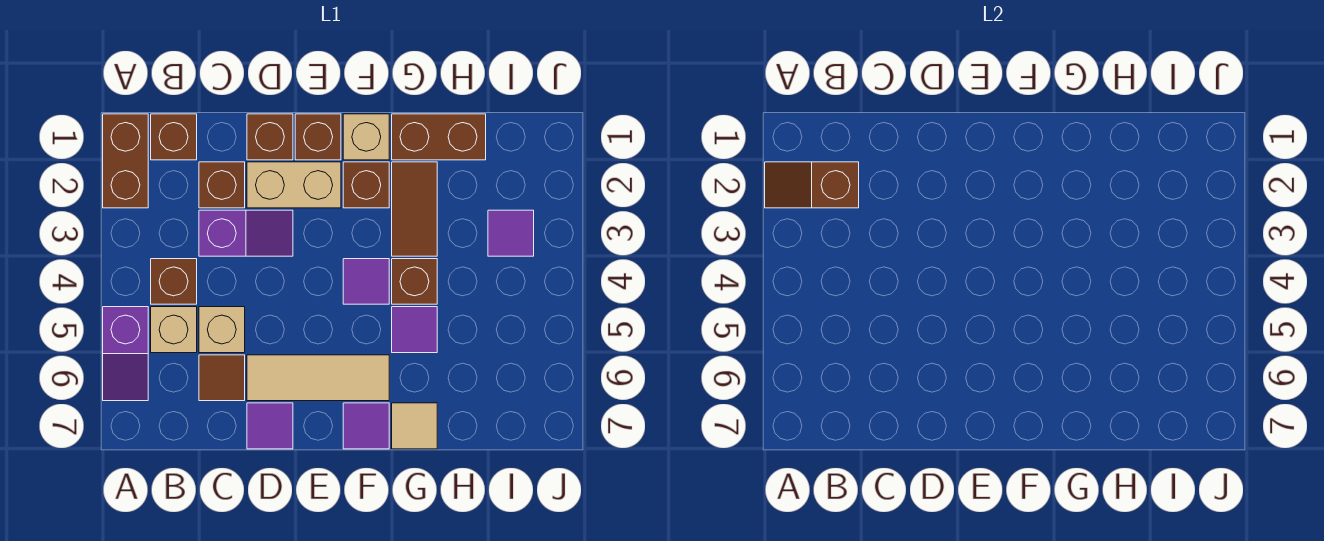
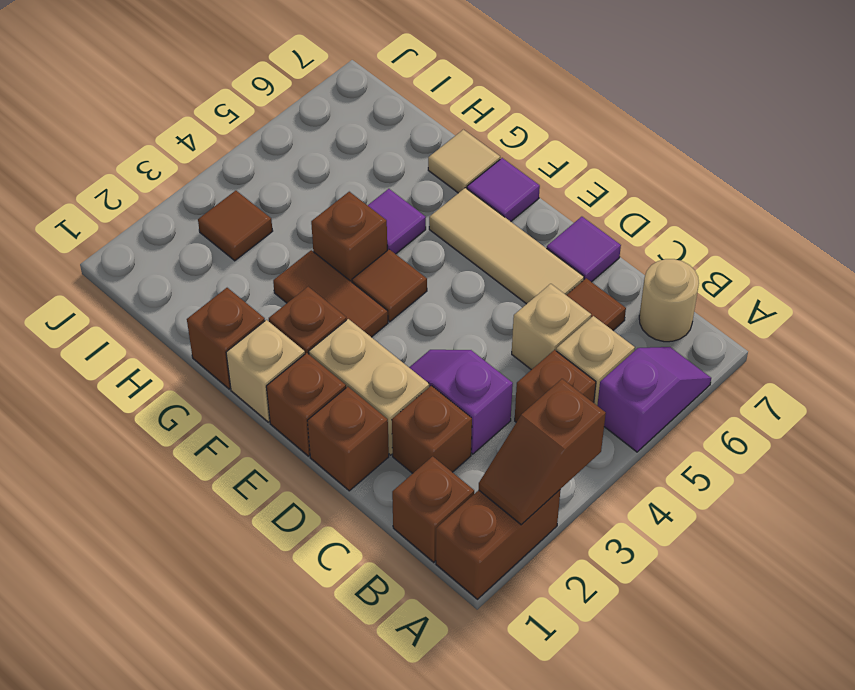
brown 1x2 slope [765,162,859,208] -> brown 1x2 slope turned to [479,379,606,525]
none -> tan 1x1 round brick [639,259,699,342]
purple 1x1 tile [343,259,389,304] -> brown 1x1 tile [352,249,427,322]
brown 1x2 brick [392,114,486,160] -> brown 1x1 brick [187,288,265,389]
brown 1x2 tile [392,162,437,256] -> brown 1x2 tile turned to [273,250,388,337]
purple 1x1 tile [488,210,534,256] -> brown 1x1 tile [198,191,273,261]

